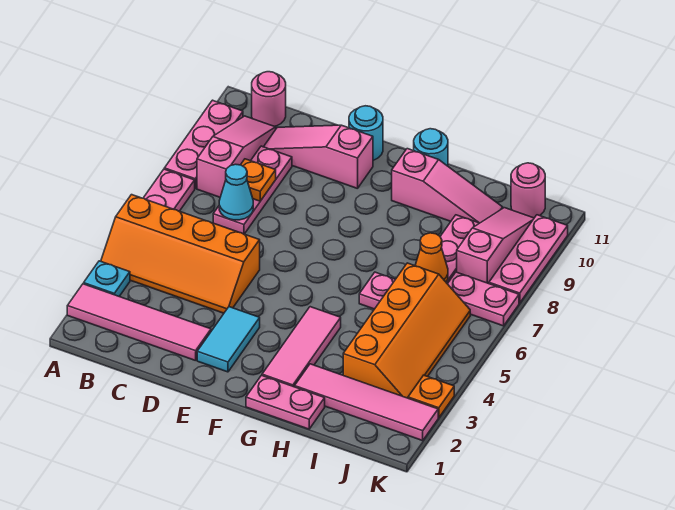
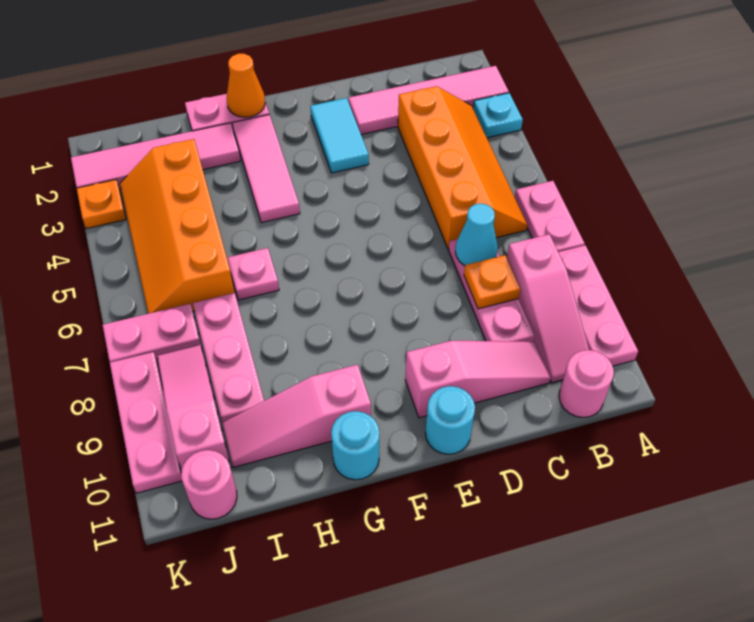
orange 2x4 slope [101,195,260,313] -> orange 2x4 slope turned to [398,86,527,249]
orange 1x1 cone [415,233,448,282] -> orange 1x1 cone moved to [227,54,265,117]
pink 1x3 slope [457,208,534,284] -> pink 1x3 slope turned to [157,345,231,470]

